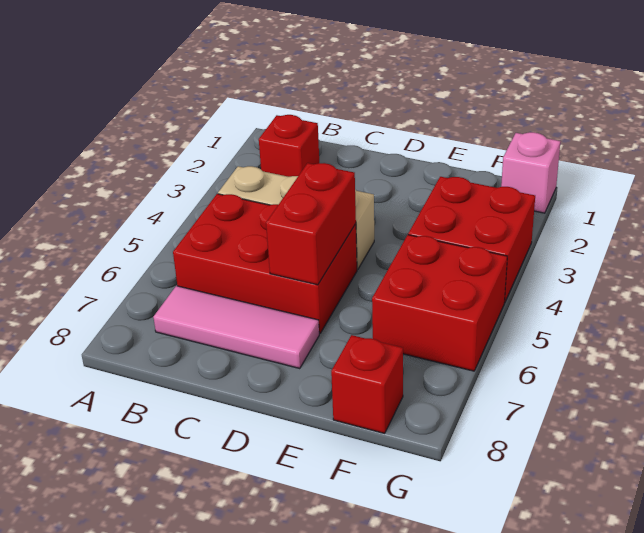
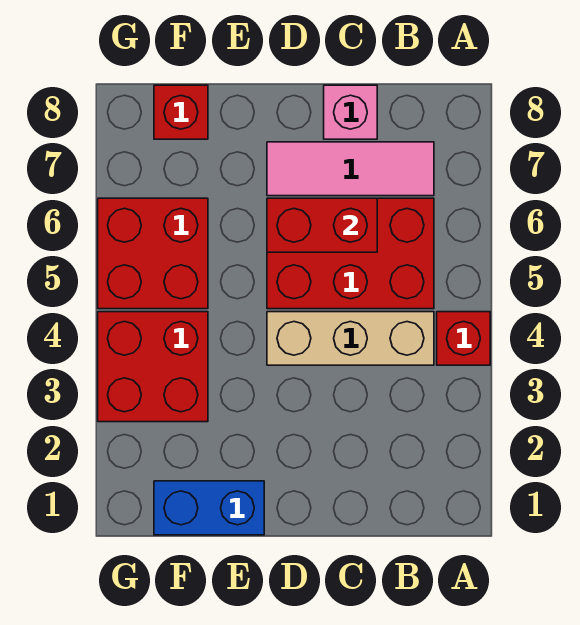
red 1x1 brick [259,115,319,177] -> red 1x1 brick moved to [437,312,490,365]
red 1x2 brick [266,163,356,285] -> red 1x2 brick turned to [267,198,377,252]
none -> blue 1x2 brick [154,481,264,535]
pink 1x1 brick [501,132,560,213] -> pink 1x1 brick moved to [324,85,377,139]

